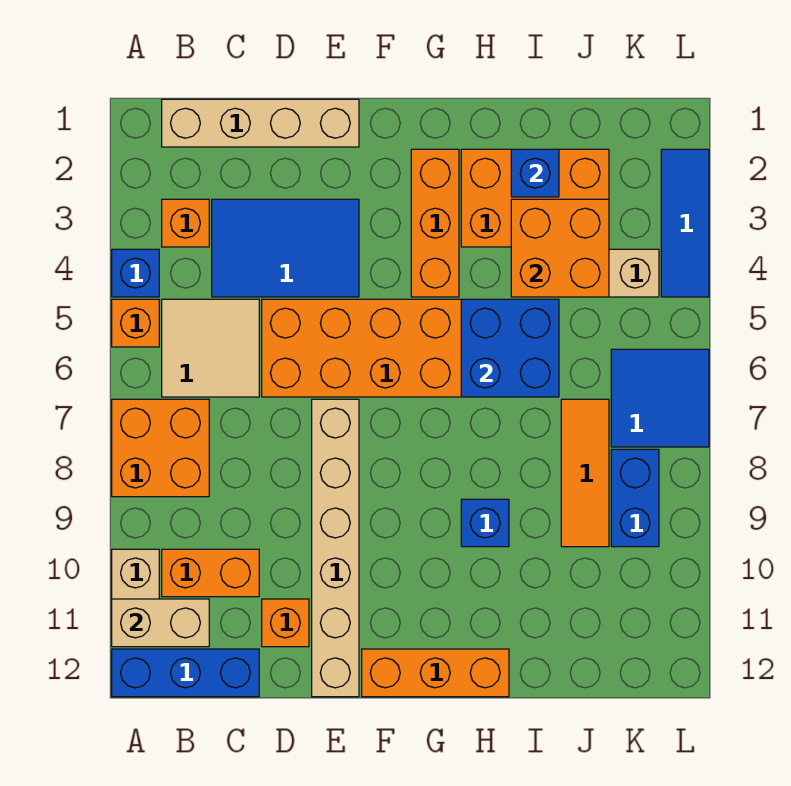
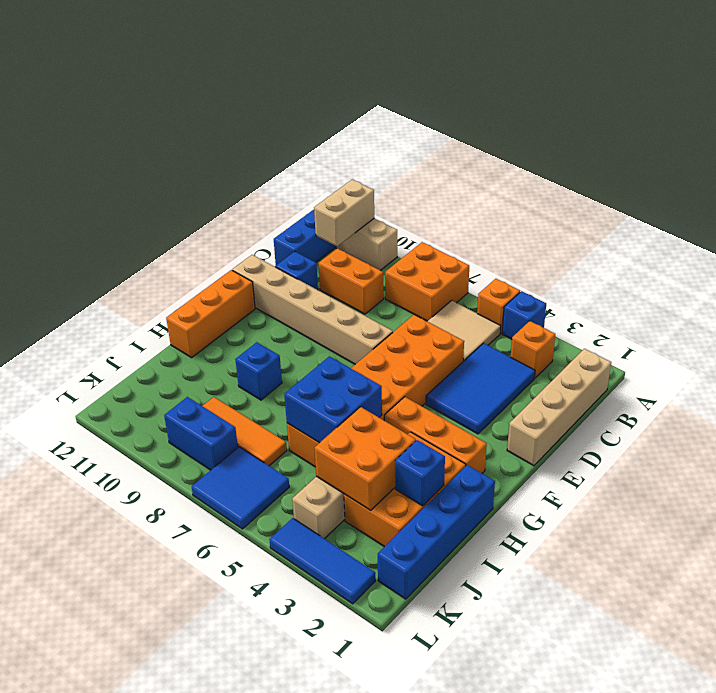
orange 1x2 brick [162,549,259,597] -> orange 1x2 brick turned to [319,248,383,314]
orange 1x1 brick [262,599,309,647] -> blue 1x1 brick [276,252,318,290]
none -> blue 1x4 brick [378,465,495,599]

